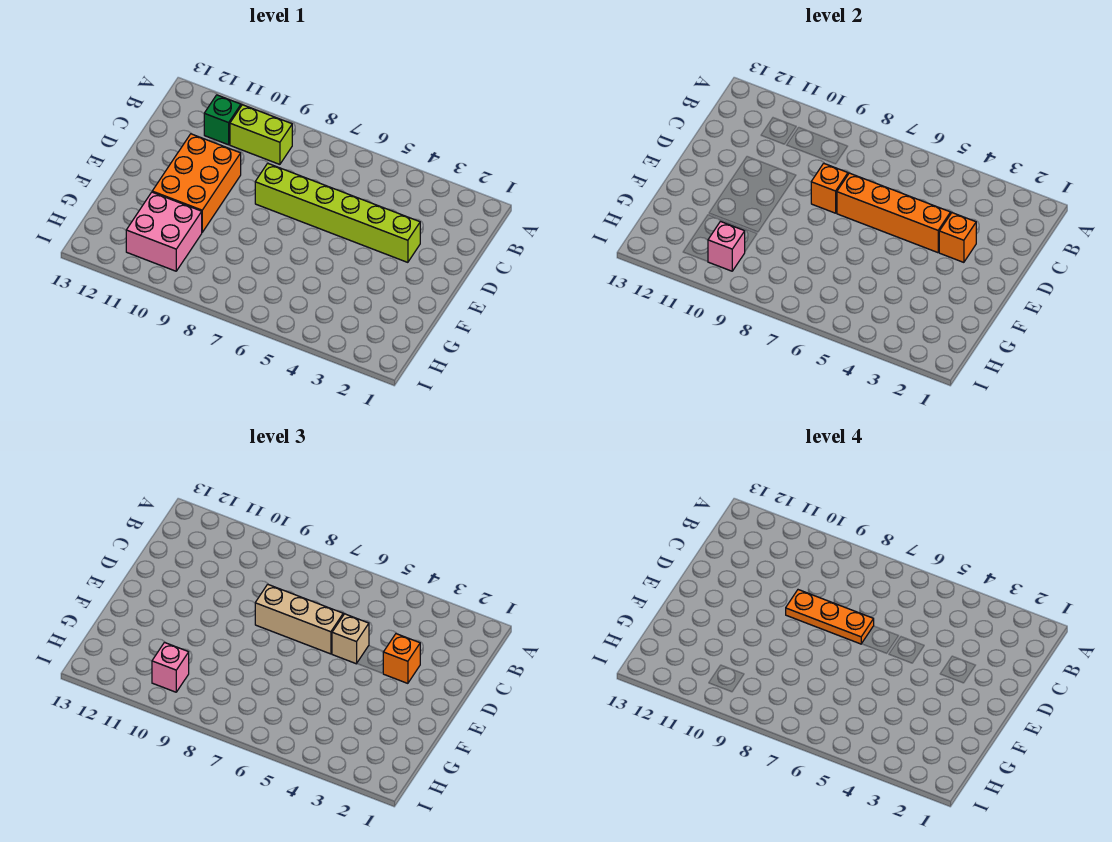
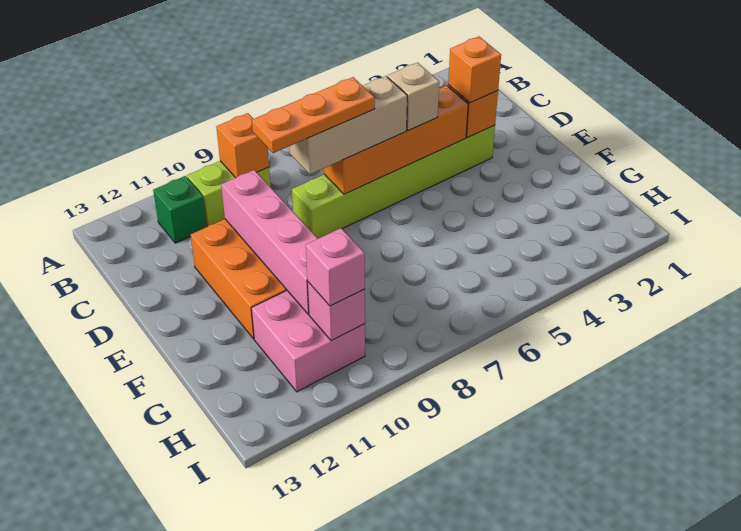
orange 1x1 brick [811,163,848,213] -> orange 1x1 brick moved to [216,113,269,178]
none -> pink 1x4 brick [221,170,318,314]

